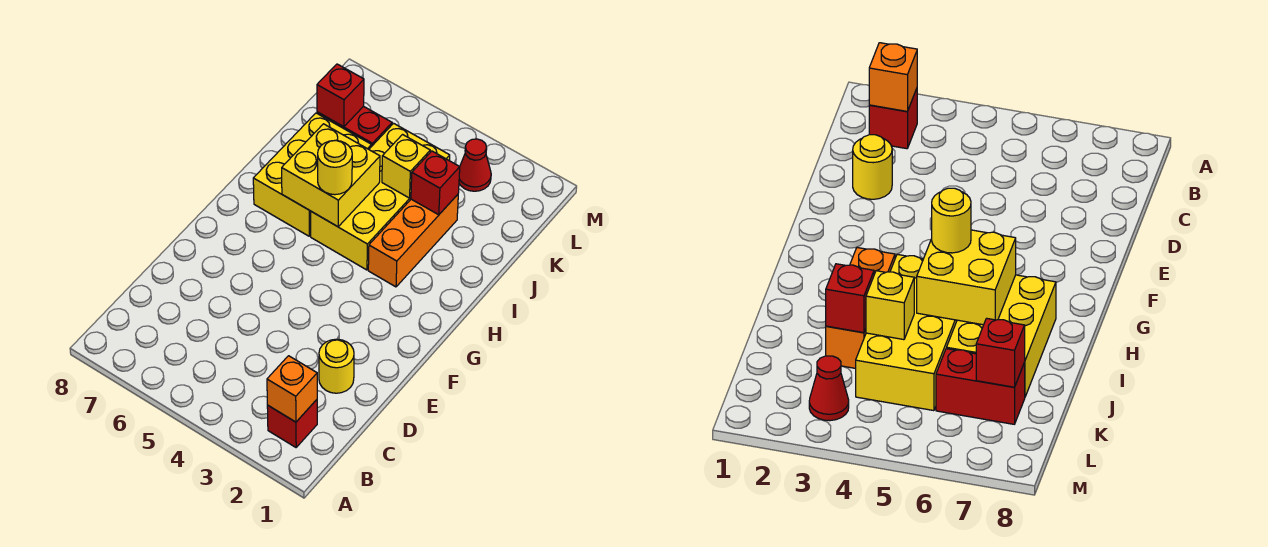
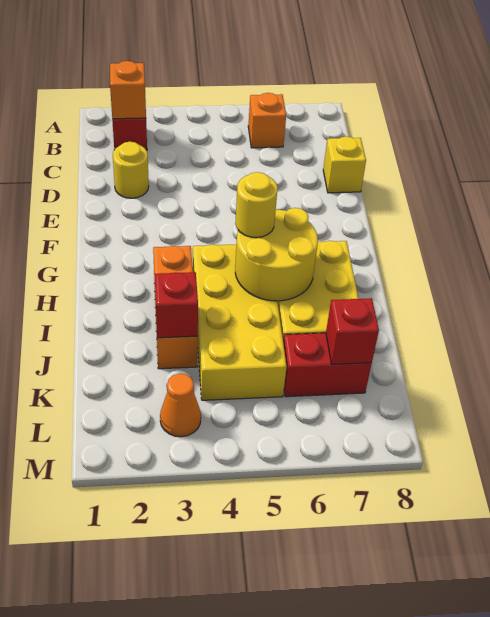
none -> orange 1x1 brick [248,93,286,148]
yellow 2x2 brick [282,124,380,227] -> yellow 2x2 round brick [235,208,318,301]
yellow 1x1 brick [382,135,430,198] -> yellow 1x1 brick moved to [323,137,366,193]
red 1x1 cone [459,139,491,191] -> orange 1x1 cone [160,374,201,437]

